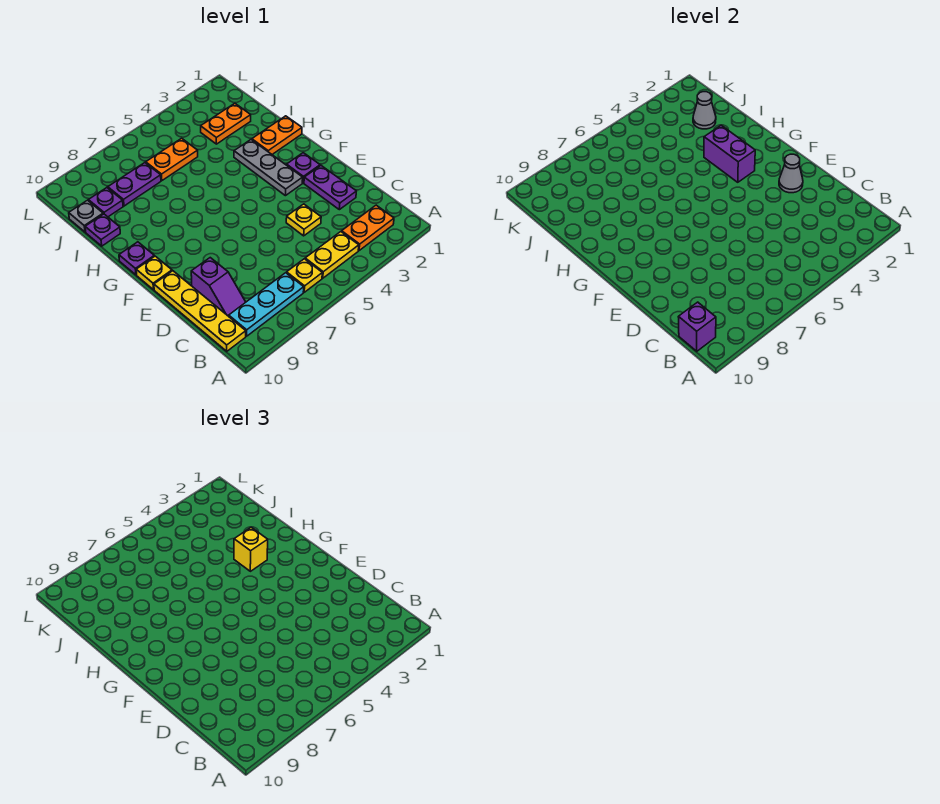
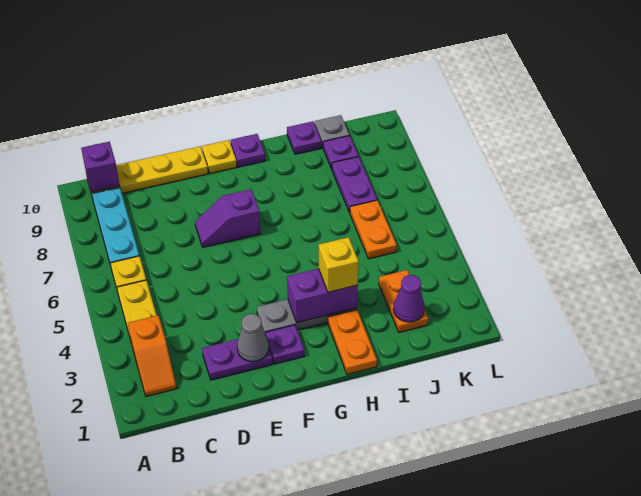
orange 1x2 plate [342,205,394,251] -> orange 1x2 slope [128,315,177,397]
purple 1x2 slope [191,258,246,316] -> purple 1x2 slope moved to [195,189,260,247]
yellow 1x1 plate [286,204,321,236] -> none
grey 1x1 cone [693,92,716,129] -> purple 1x1 cone [393,275,424,322]

